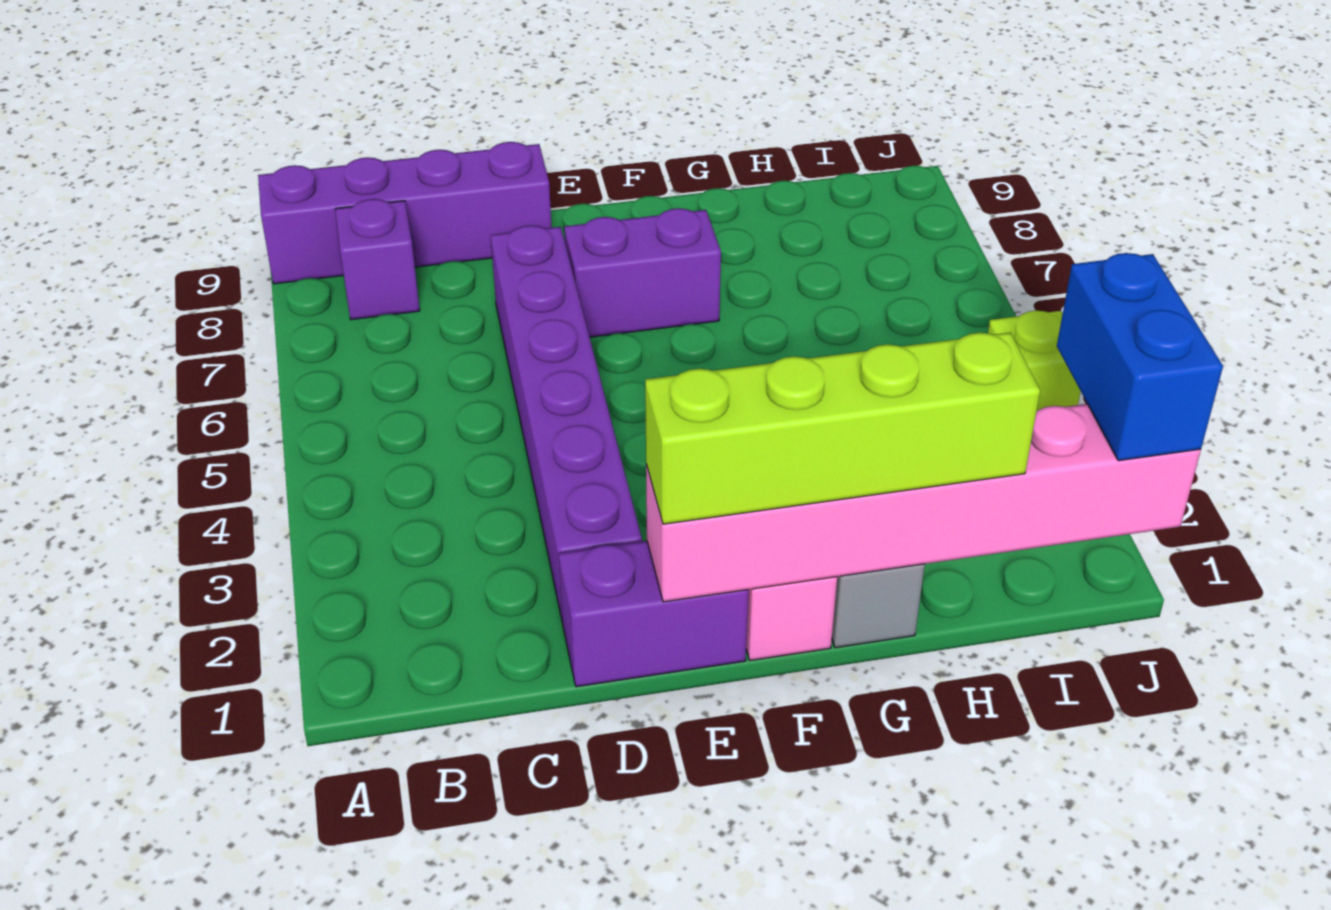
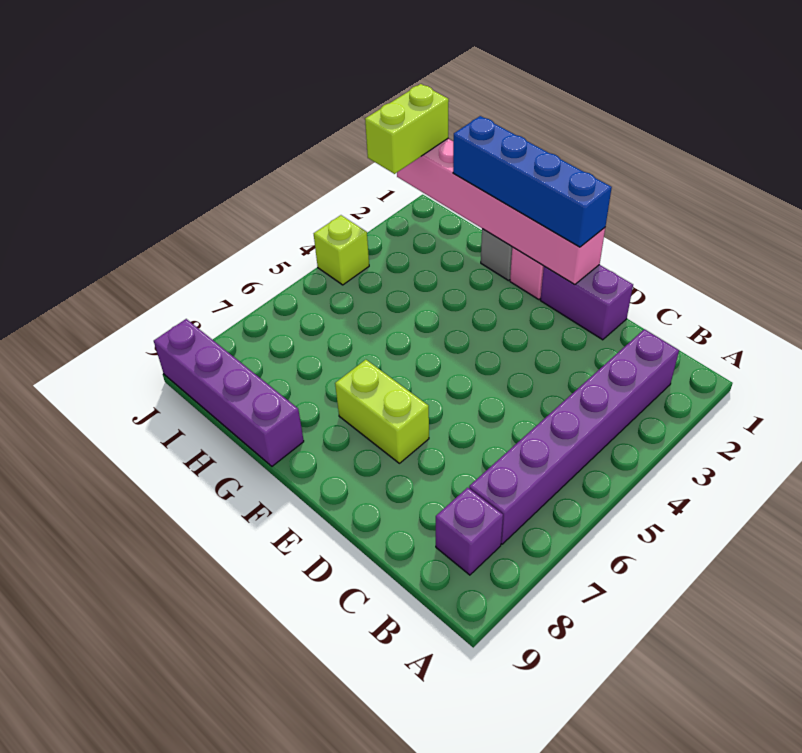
purple 1x4 brick [258,142,552,284] -> purple 1x4 brick moved to [154,319,304,466]
purple 1x6 brick [491,225,642,619] -> purple 1x6 brick moved to [469,329,679,544]
lime 1x4 brick [645,332,1040,524] -> blue 1x4 brick [453,116,612,247]
purple 1x2 brick [564,208,721,337] -> lime 1x2 brick [335,360,429,463]
blue 1x2 brick [1057,253,1223,461] -> lime 1x2 brick [365,84,449,174]

